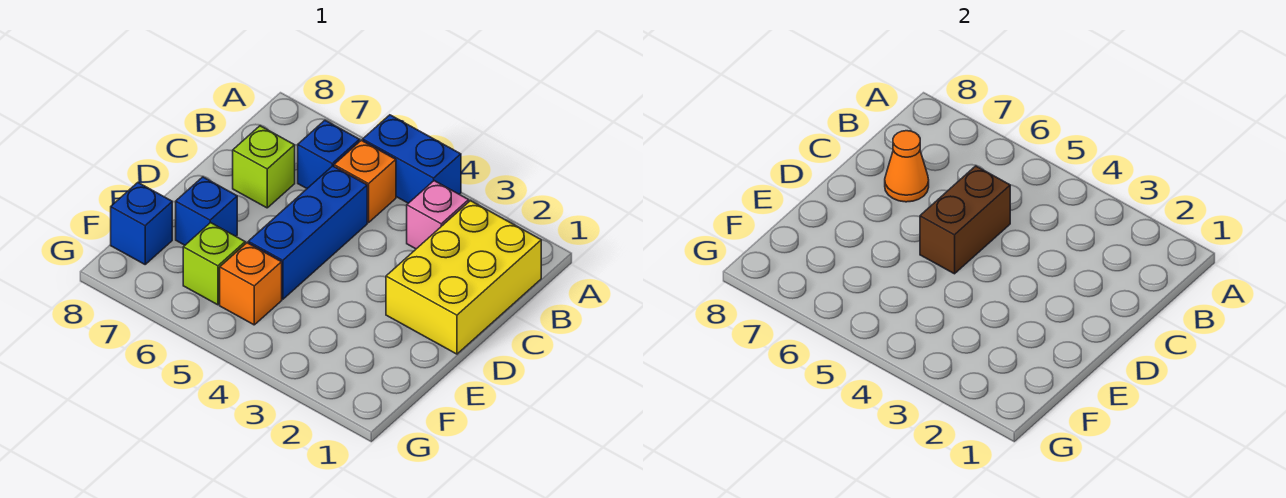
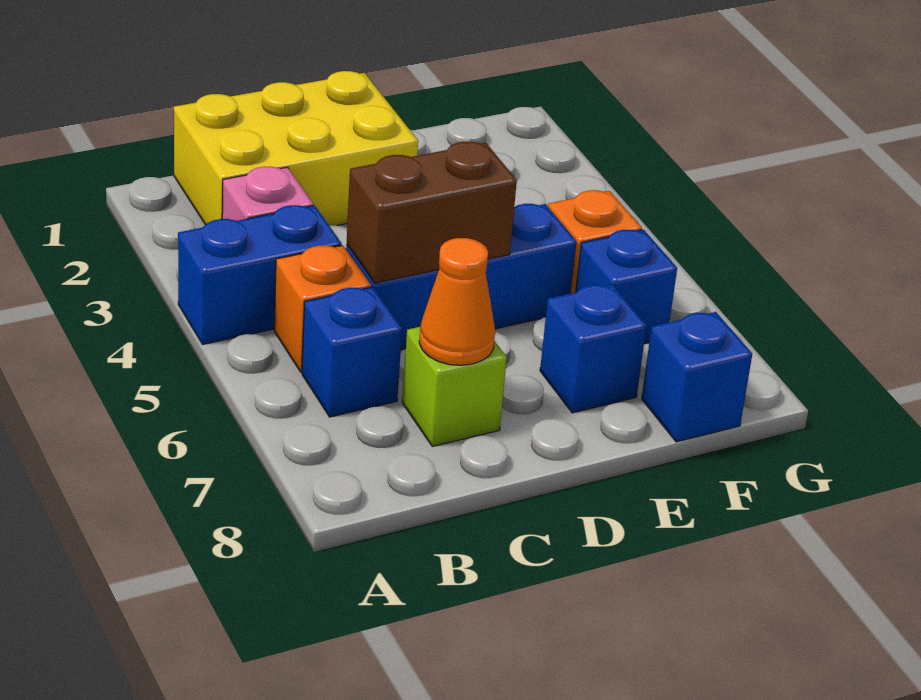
blue 1x2 brick [363,115,461,203] -> blue 1x2 brick turned to [178,205,342,344]
lime 1x1 brick [183,223,245,305] -> blue 1x1 brick [576,230,677,344]

